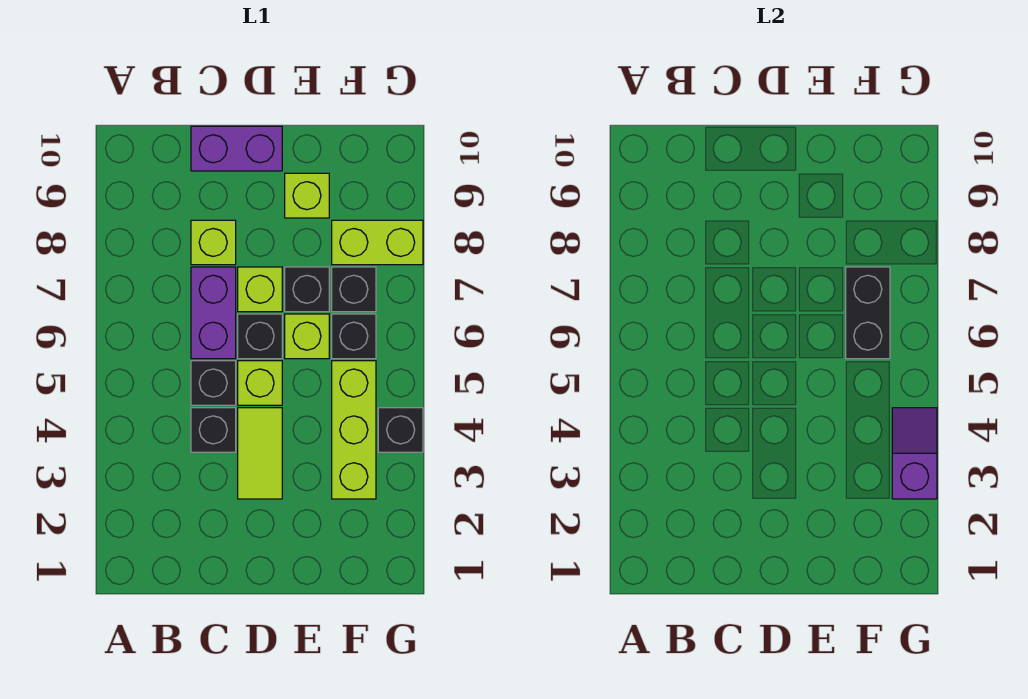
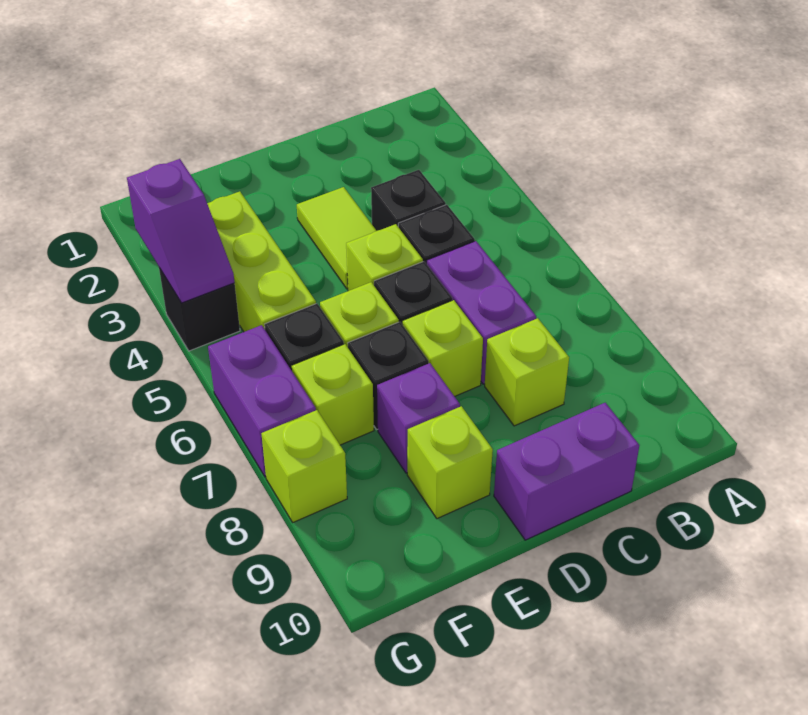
none -> purple 1x1 brick [377,363,460,473]
black 1x2 brick [846,267,890,359] -> none
black 1x1 brick [332,267,376,312] -> lime 1x1 brick [292,344,374,445]
lime 1x2 brick [332,220,423,265] -> lime 1x1 brick [261,410,347,522]
none -> purple 1x2 brick [208,325,316,477]

